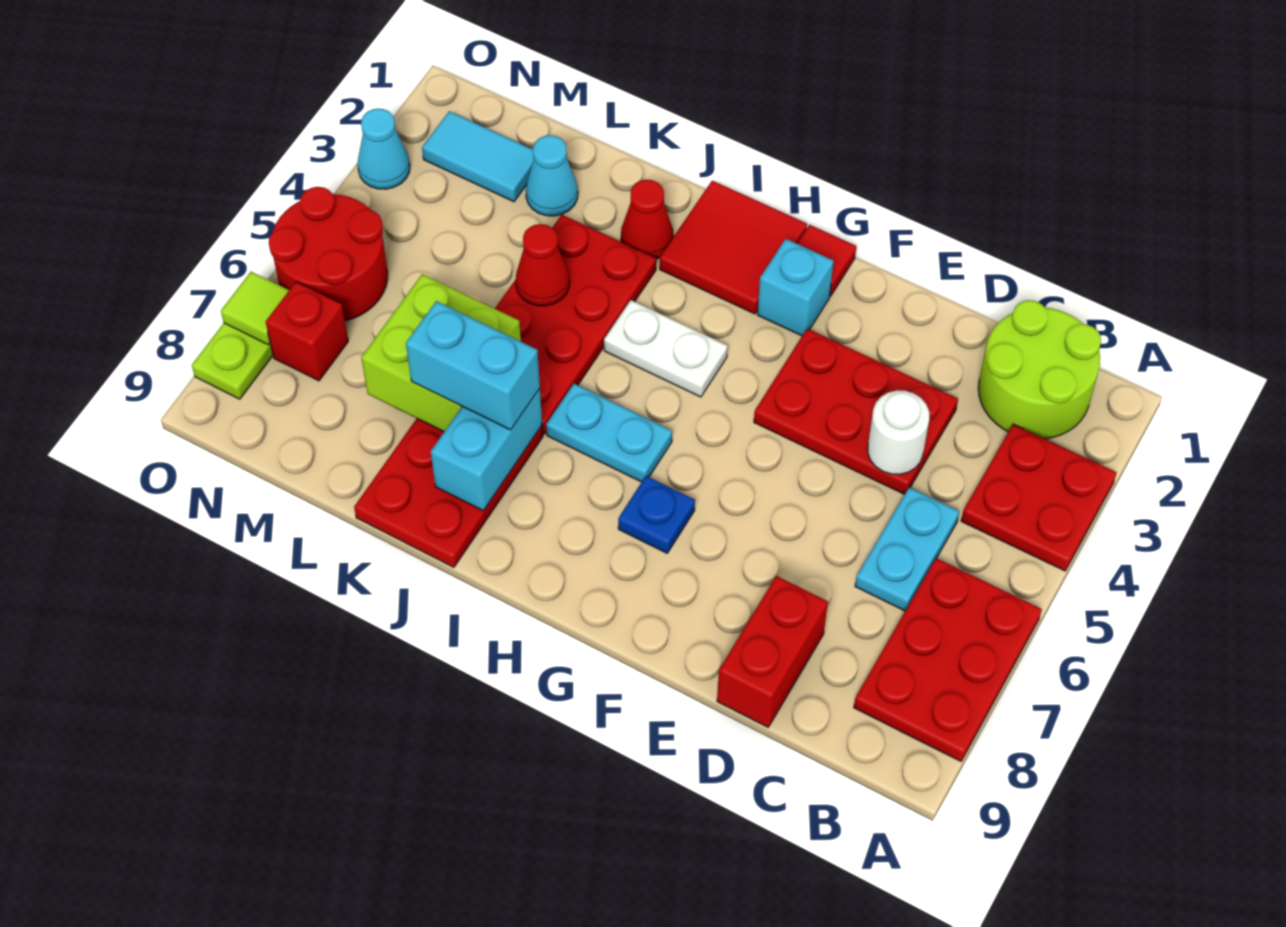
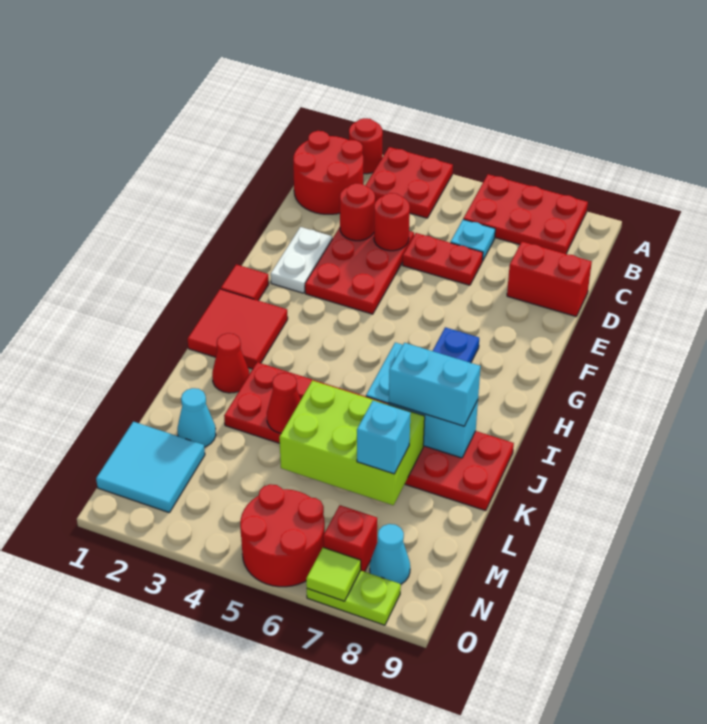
none -> red 1x1 round brick [349,118,383,174]
lime 2x2 round brick [978,300,1101,439] -> red 2x2 round brick [293,131,363,214]
cyan 1x2 plate [855,487,959,611] -> cyan 1x1 plate [451,219,495,261]
none -> red 1x1 round brick [340,183,375,241]
white 1x1 round brick [868,390,929,474] -> red 1x1 round brick [374,193,410,251]
none -> red 1x2 plate [402,233,483,285]
cyan 1x1 brick [757,239,834,336] -> cyan 1x1 brick moved to [357,401,411,474]
white 1x2 plate [604,300,728,397] -> white 1x2 plate moved to [271,227,332,293]
cyan 1x2 brick [406,301,540,430] -> cyan 1x2 brick turned to [389,343,481,426]
lime 2x2 brick [361,274,521,432] -> lime 2x3 brick [279,380,425,505]
cyan 1x2 tile [422,111,534,202] -> cyan 2x2 tile [96,422,205,513]
cyan 1x1 cone [358,108,410,189] -> cyan 1x1 cone moved to [370,524,410,584]

